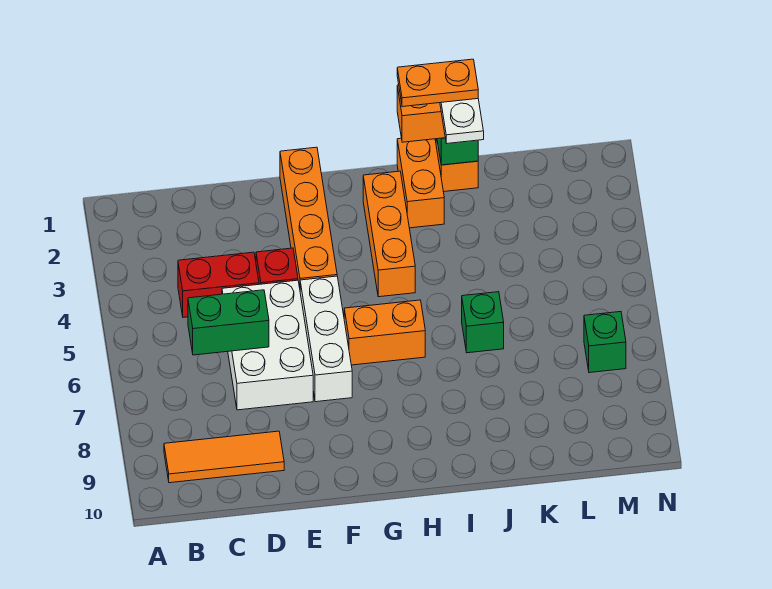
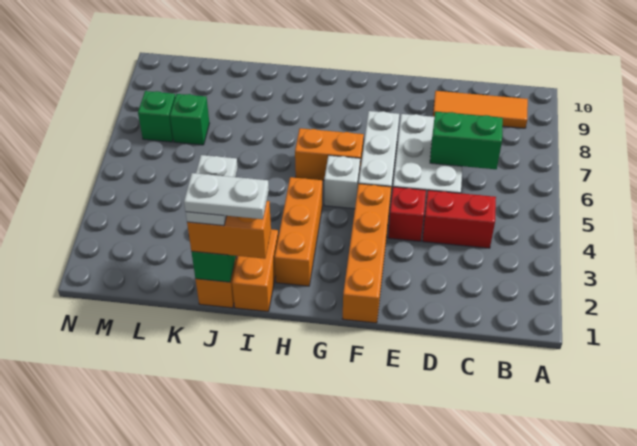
none -> white 1x1 brick [324,155,360,209]
orange 1x2 plate [397,59,478,107] -> white 1x2 plate [184,173,269,219]
green 1x1 brick [462,292,504,353] -> green 1x1 brick moved to [170,94,209,145]

